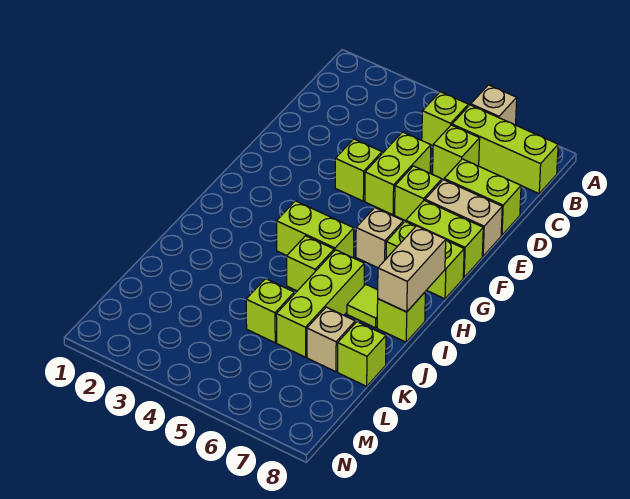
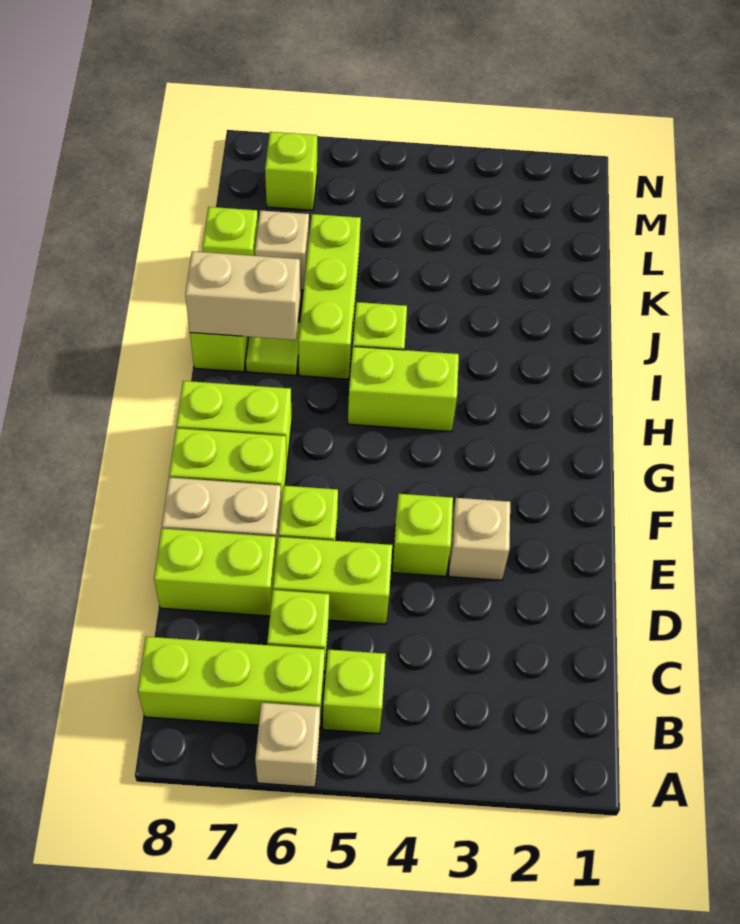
lime 1x2 brick [365,132,431,215] -> lime 1x2 brick turned to [273,537,392,624]
tan 1x1 brick [356,208,403,268] -> tan 1x1 brick moved to [449,498,510,580]
tan 1x2 brick [378,226,446,312] -> tan 1x2 brick turned to [185,251,300,340]
lime 1x1 brick [246,279,294,343] -> lime 1x1 brick moved to [265,132,317,210]

